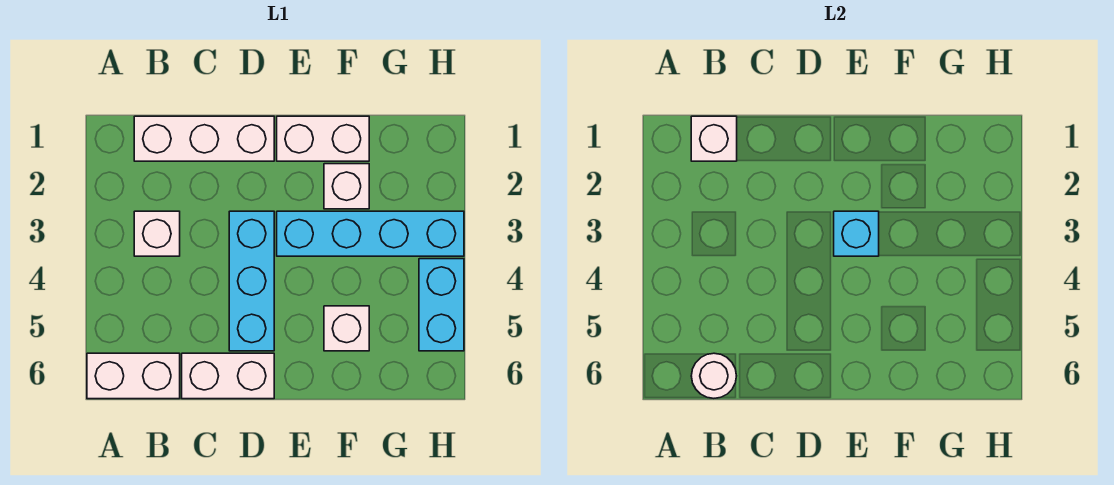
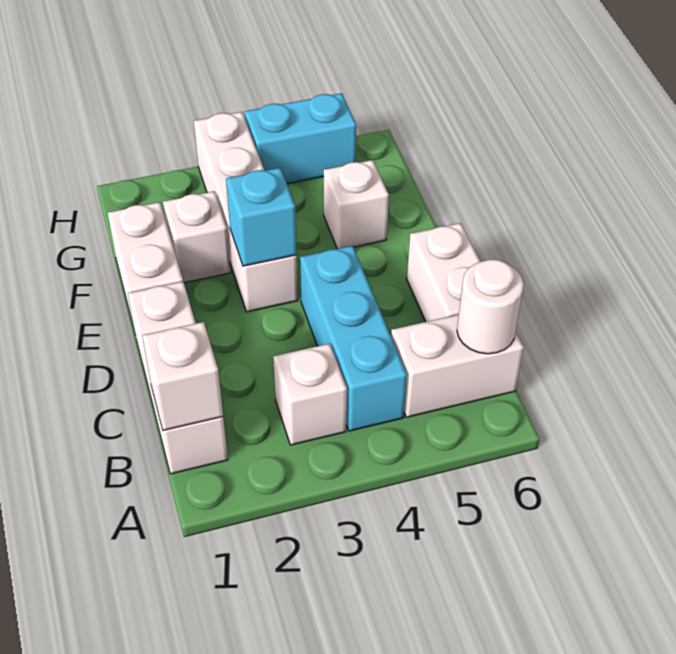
white 1x2 brick [87,353,180,399] -> white 1x2 brick turned to [391,315,524,417]
cyan 1x3 brick [229,211,274,351] -> cyan 1x3 brick turned to [300,246,407,431]
cyan 1x4 brick [277,211,464,256] -> white 1x4 brick [194,112,298,312]

